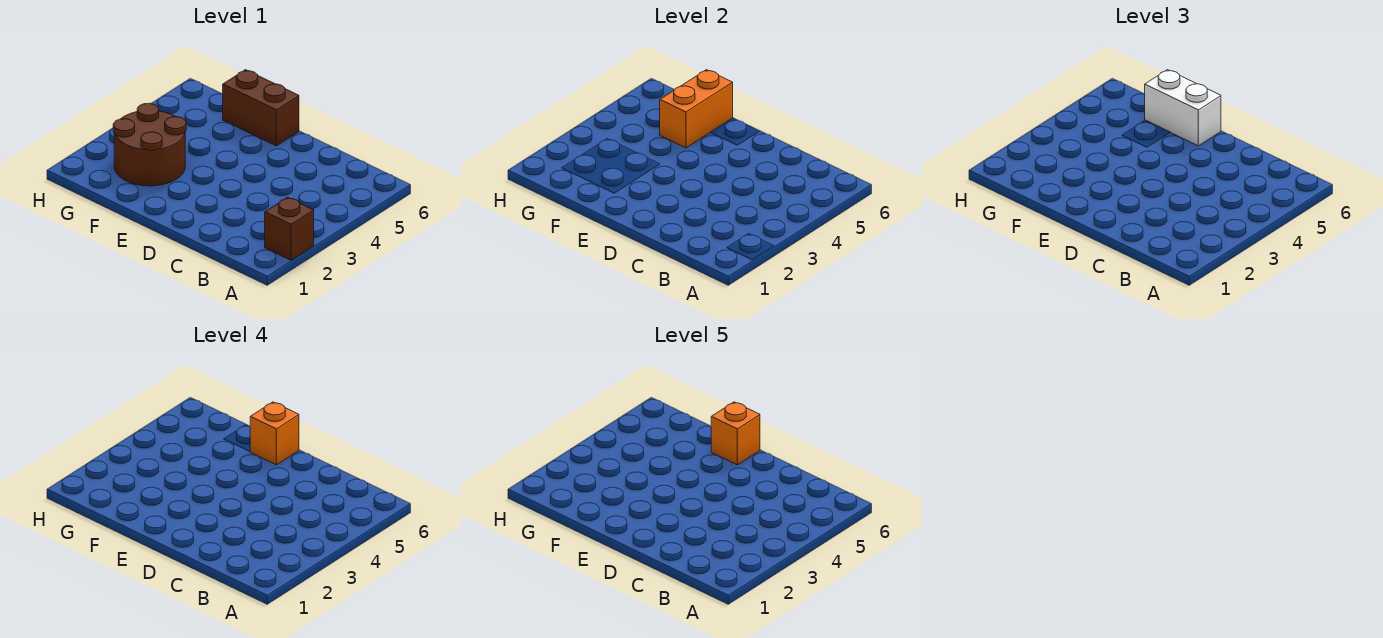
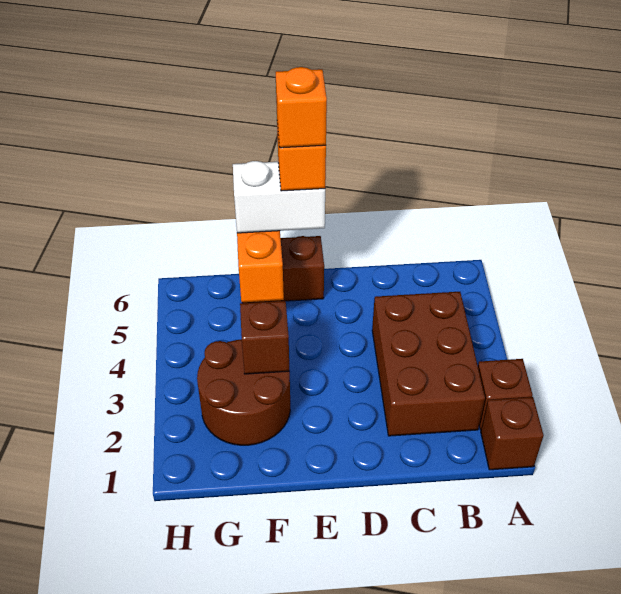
none -> brown 1x1 brick [481,397,544,470]
none -> brown 2x3 brick [372,292,485,436]
none -> brown 1x1 brick [240,301,289,374]

